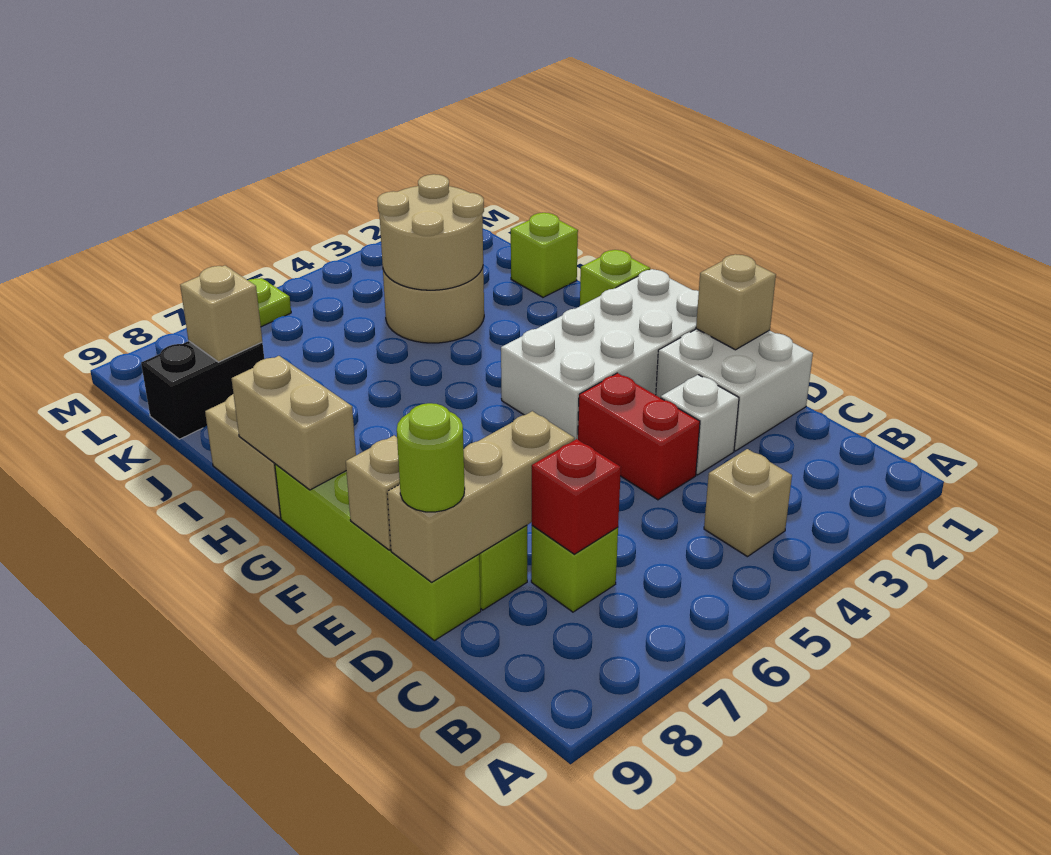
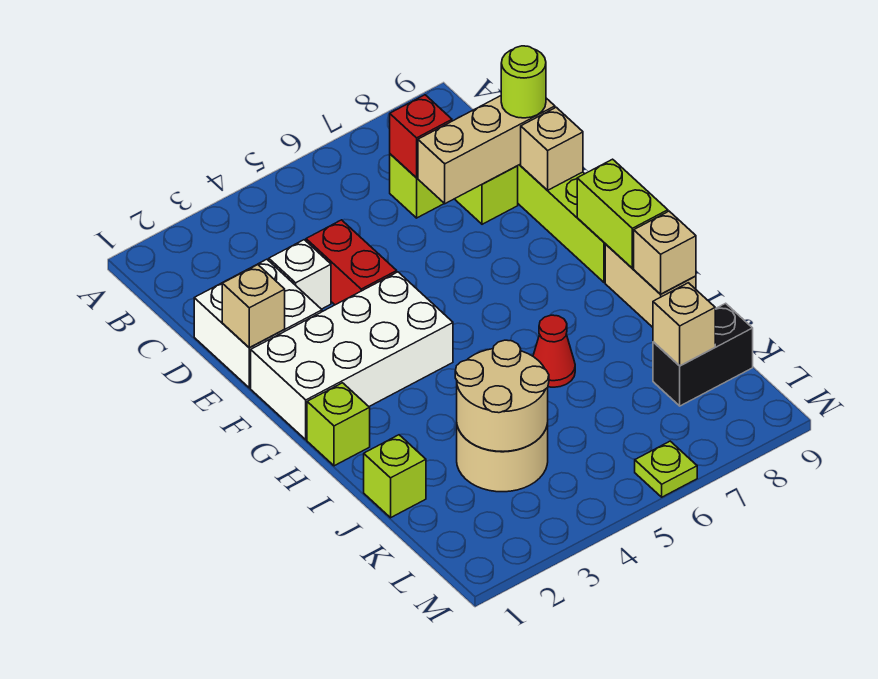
tan 1x1 brick [704,449,792,557] -> tan 1x1 brick moved to [634,211,696,294]
tan 1x2 brick [231,356,356,490] -> lime 1x2 brick [577,159,668,268]
none -> red 1x1 cone [533,315,575,387]

